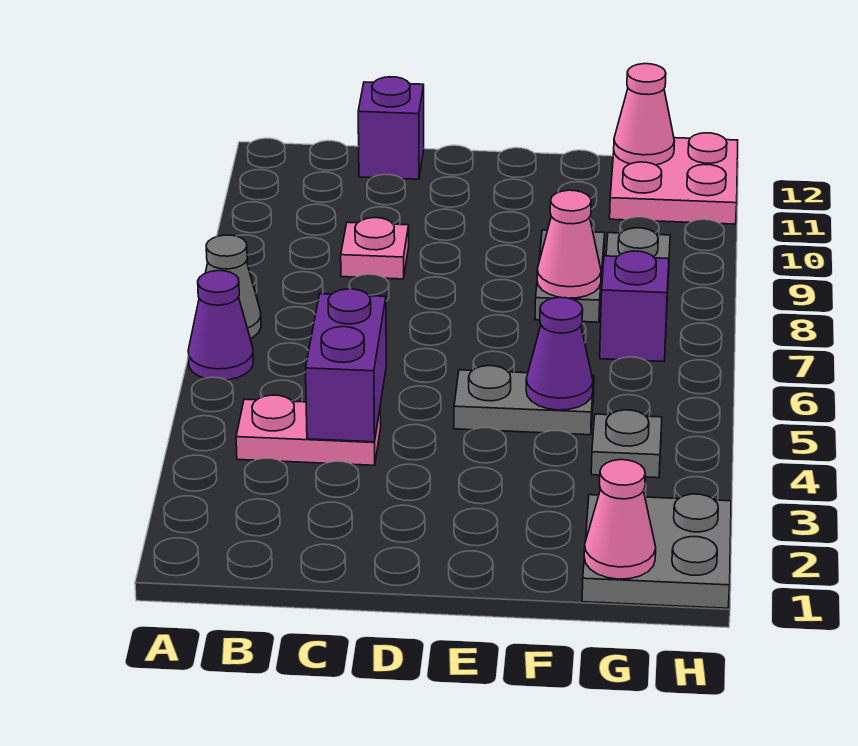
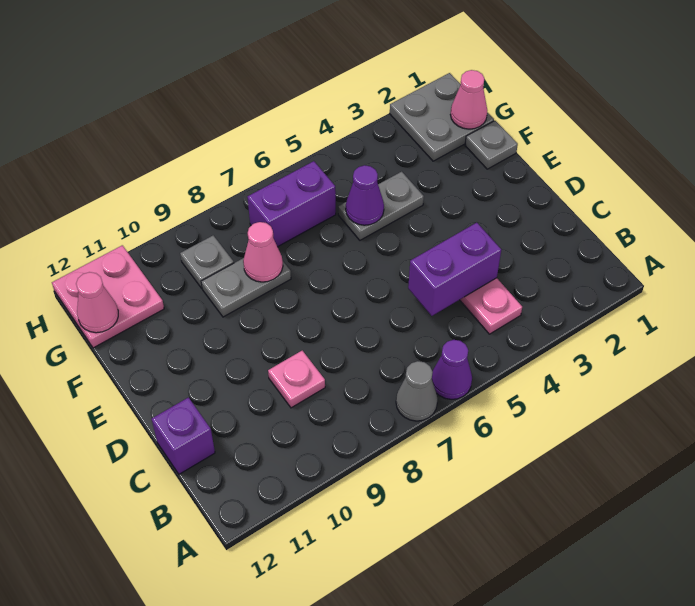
grey 1x2 plate [454,366,594,435] -> grey 1x2 plate turned to [338,172,424,240]
grey 1x1 plate [591,410,662,478] -> grey 1x1 plate moved to [465,121,518,169]
purple 1x1 brick [600,251,669,361] -> purple 1x2 brick [247,161,336,247]

